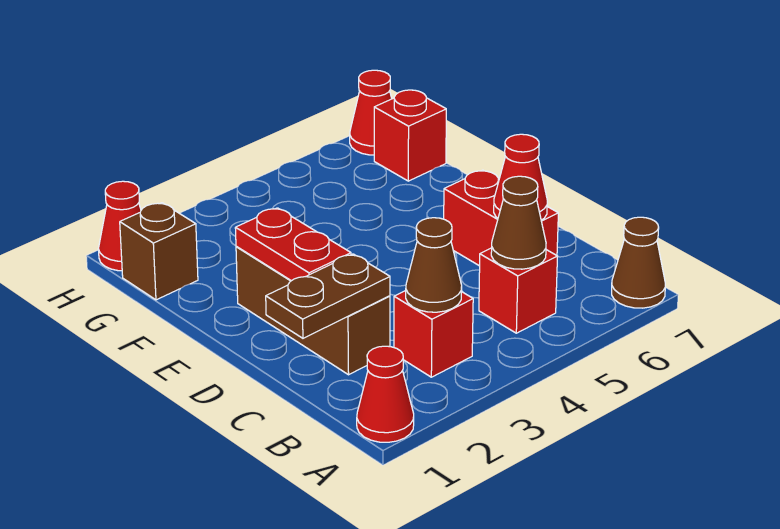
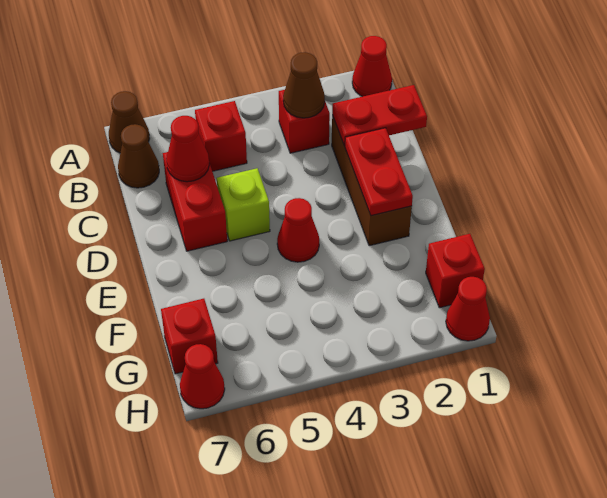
brown 1x1 cone [491,176,546,269] -> brown 1x1 cone moved to [118,124,159,188]
brown 1x2 plate [266,254,390,338] -> red 1x2 plate [332,85,427,146]
none -> lime 1x1 brick [217,168,270,241]
none -> red 1x1 cone [277,198,319,262]
brown 1x1 brick [120,203,198,300] -> red 1x1 brick [426,234,485,308]

